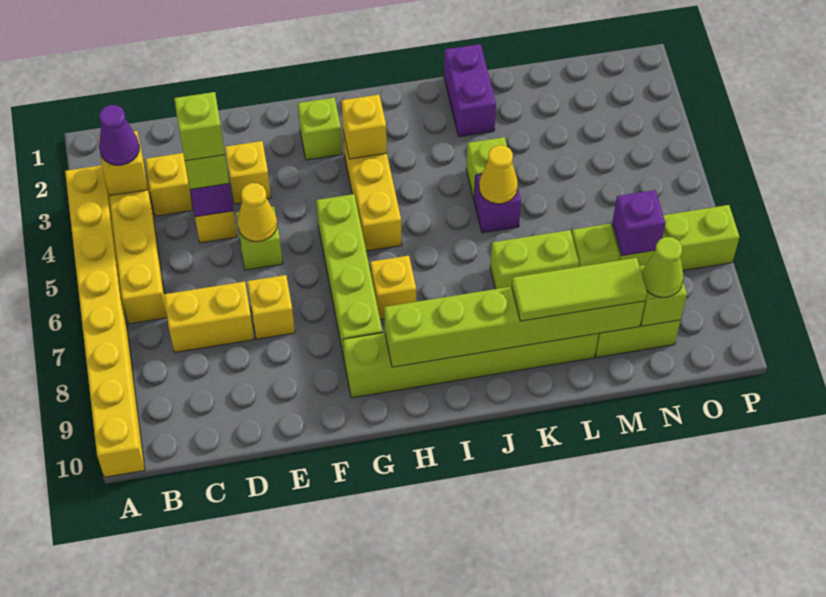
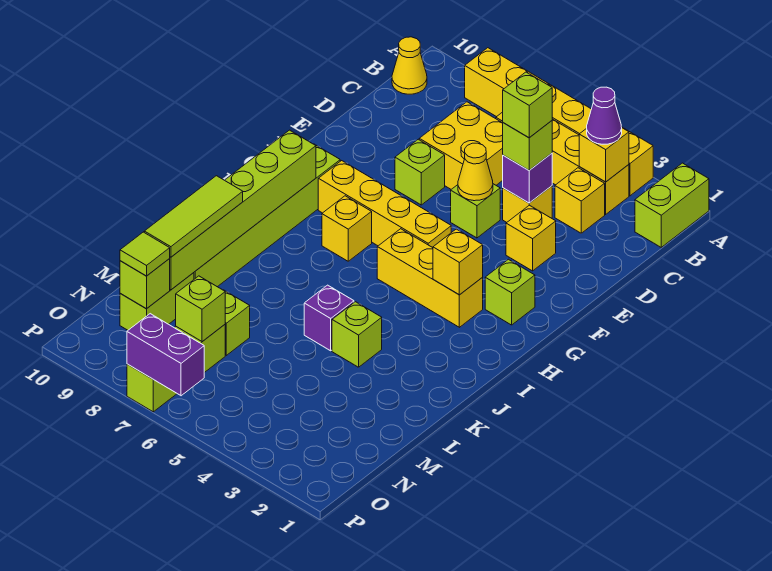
yellow 1x8 brick [65,165,145,477] -> yellow 1x6 brick [465,48,653,196]
yellow 1x2 brick [164,282,254,352] -> yellow 2x2 brick [419,102,503,189]
yellow 1x1 brick [247,275,295,339] -> lime 1x1 brick [395,139,445,205]
lime 1x4 brick [316,194,383,357] -> yellow 1x4 brick [318,161,451,248]
purple 1x2 brick [444,44,496,137] -> purple 1x2 brick moved to [127,314,204,396]
yellow 1x1 cone [479,145,518,204] -> yellow 1x1 cone moved to [392,37,427,94]
lime 1x2 brick [490,230,579,289] -> lime 1x2 brick moved to [635,163,709,247]
purple 1x1 brick [612,190,665,256] -> lime 1x1 brick [176,276,225,342]
lime 1x1 cone [642,237,684,297] -> lime 1x1 tile [120,232,170,276]

